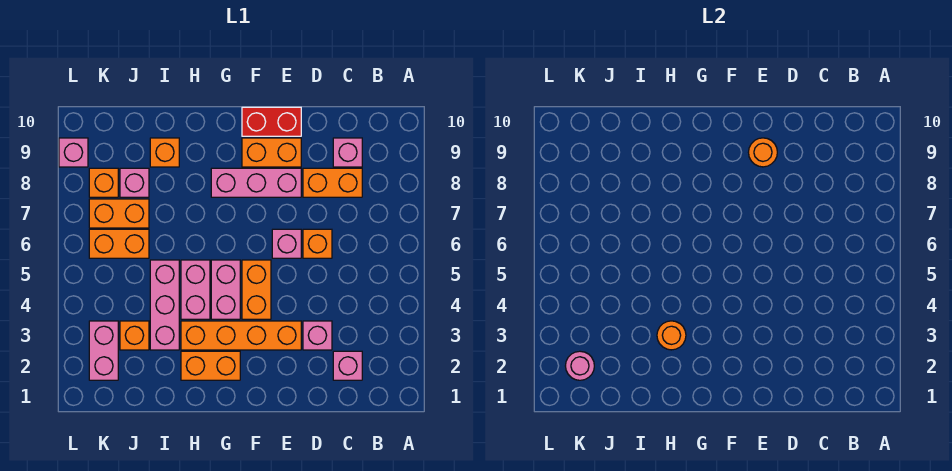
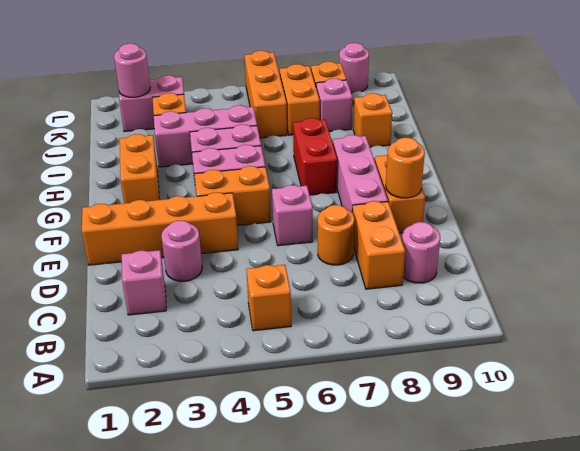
pink 1x1 brick [333,138,362,167] -> pink 1x1 round brick [402,222,440,283]
pink 1x1 brick [303,321,332,350] -> pink 1x1 round brick [161,221,202,281]
orange 1x1 brick [303,229,332,258] -> orange 1x1 brick moved to [247,265,291,331]
orange 1x4 brick [181,321,301,350] -> orange 1x4 brick turned to [82,192,238,265]
red 1x2 brick [242,107,301,136] -> red 1x2 brick moved to [293,118,337,195]
orange 1x1 round brick [657,321,686,350] -> orange 1x1 round brick moved to [318,205,354,265]
orange 1x2 brick [89,229,149,258] -> orange 1x3 brick [245,51,287,138]
pink 1x1 brick [59,138,88,167] -> pink 1x1 round brick [339,43,369,93]

